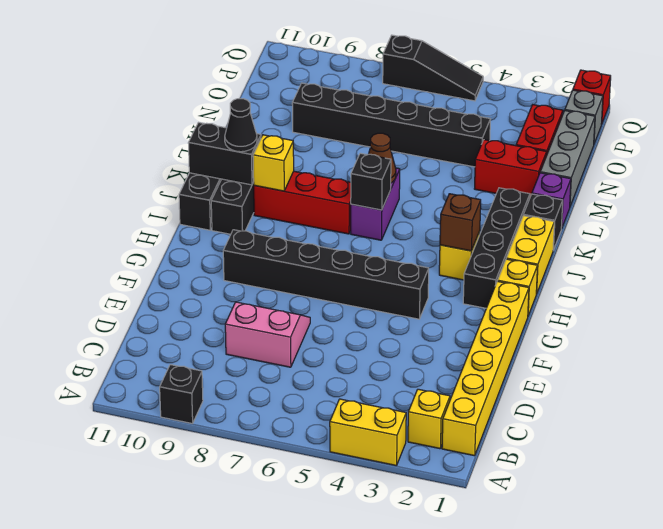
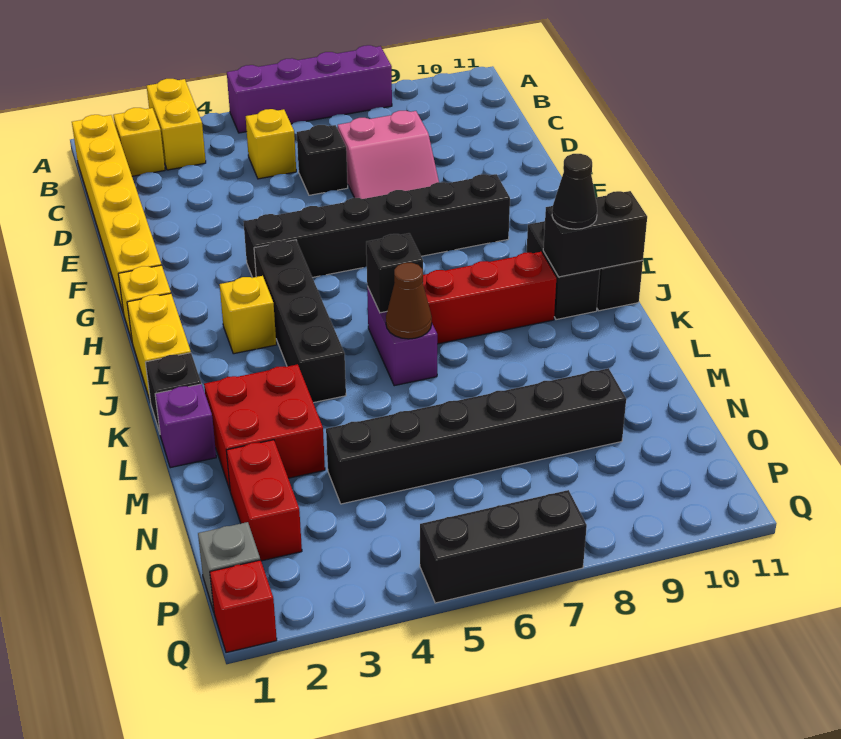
yellow 1x2 brick [330,399,406,466] -> yellow 1x2 brick turned to [147,79,206,170]
none -> purple 1x4 brick [227,45,392,133]
black 1x1 brick [160,365,203,424] -> black 1x1 brick moved to [297,125,348,195]
black 1x4 brick [463,188,530,308] -> black 1x4 brick moved to [254,240,346,403]
brown 1x1 brick [440,194,481,251] -> none
yellow 1x1 brick [253,135,294,191] -> yellow 1x1 brick moved to [246,109,296,179]
grey 1x3 brick [540,111,595,206] -> none
red 1x2 brick [474,140,547,197] -> red 2x2 brick [204,364,325,489]
black 1x3 slope [383,35,483,101] -> black 1x3 brick [420,490,587,603]

